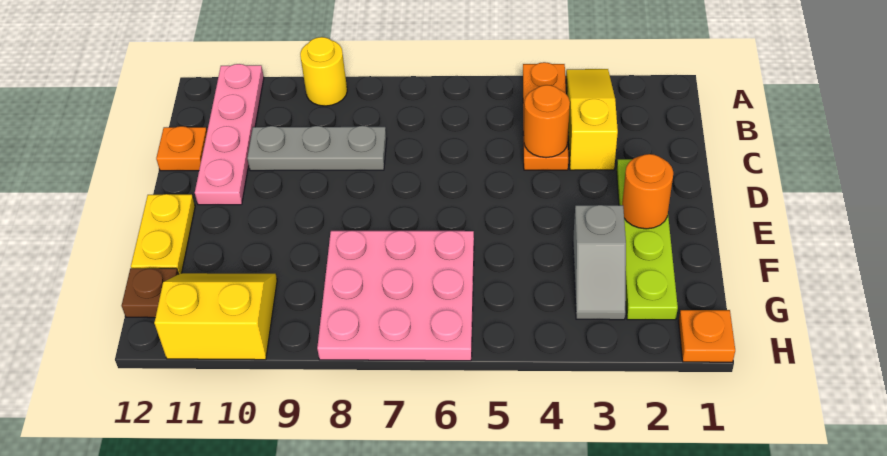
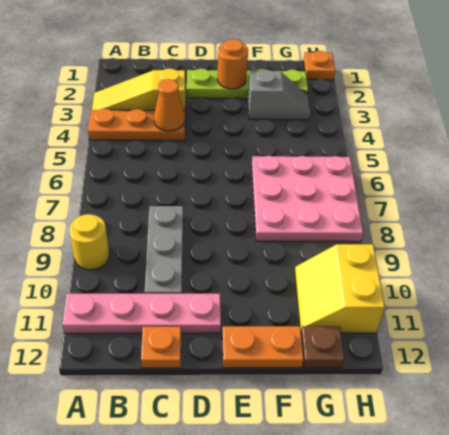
orange 1x1 round brick [524,85,570,158] -> orange 1x1 cone [154,79,185,131]
yellow 1x2 plate [131,194,195,274] -> orange 1x2 plate [222,326,304,368]

